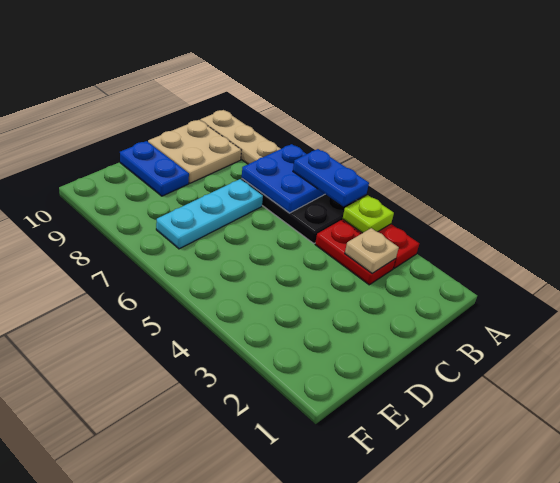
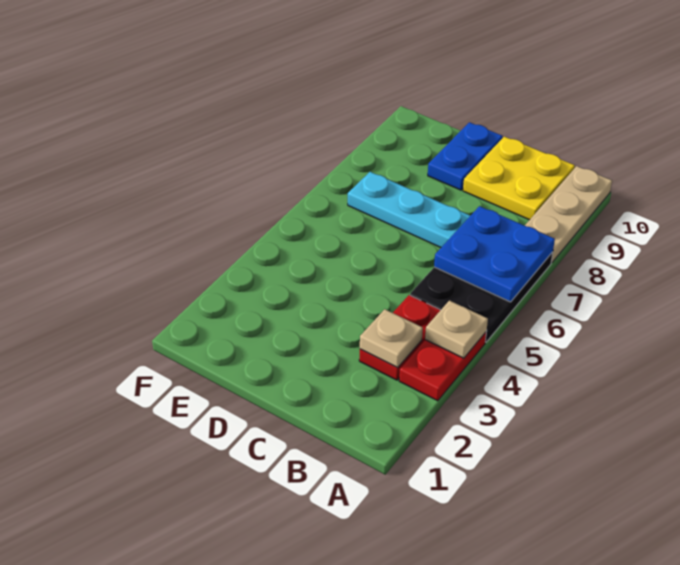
lime 1x1 plate [343,195,394,233] -> tan 1x1 plate [425,301,488,358]
blue 1x2 plate [293,149,369,206] -> none
tan 2x2 plate [148,120,241,183] -> yellow 2x2 plate [463,137,575,220]

